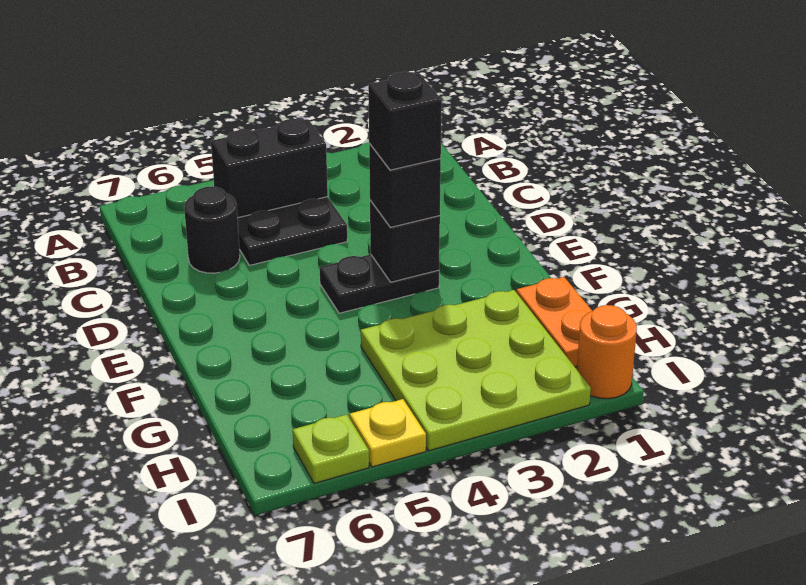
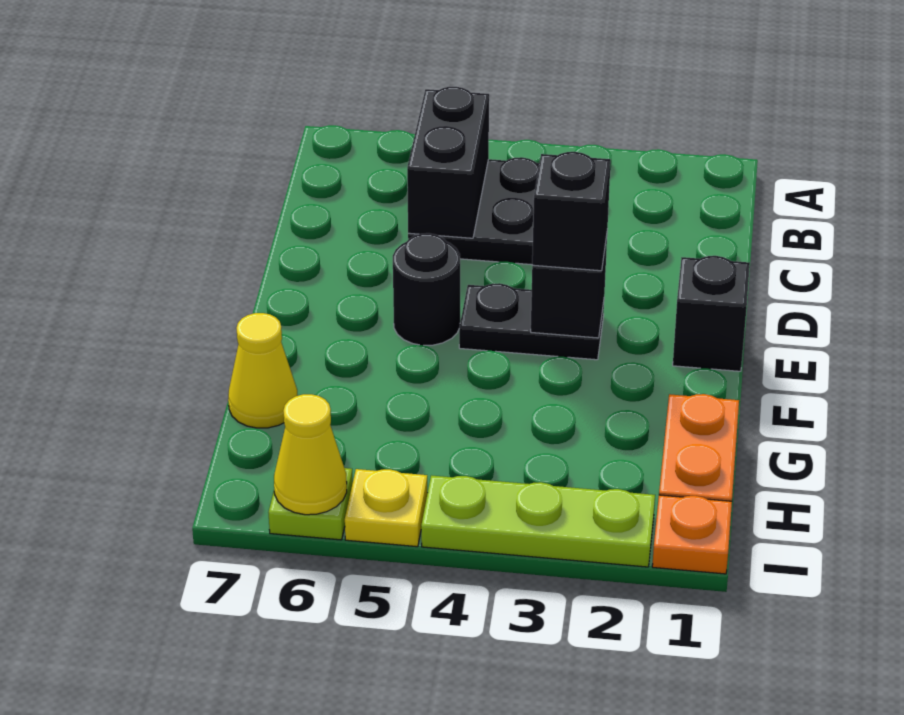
black 1x2 brick [211,119,328,218] -> black 1x2 brick turned to [407,87,489,238]
black 1x1 round brick [184,187,240,273] -> black 1x1 round brick moved to [393,233,460,345]
black 1x1 brick [368,72,442,170] -> black 1x1 brick moved to [673,256,750,371]
lime 3x3 plate [361,290,591,451] -> lime 1x3 plate [421,475,655,567]
none -> yellow 1x1 cone [228,313,298,428]
orange 1x1 round brick [577,305,637,399] -> orange 1x1 plate [652,495,732,574]
none -> yellow 1x1 cone [274,394,347,515]

